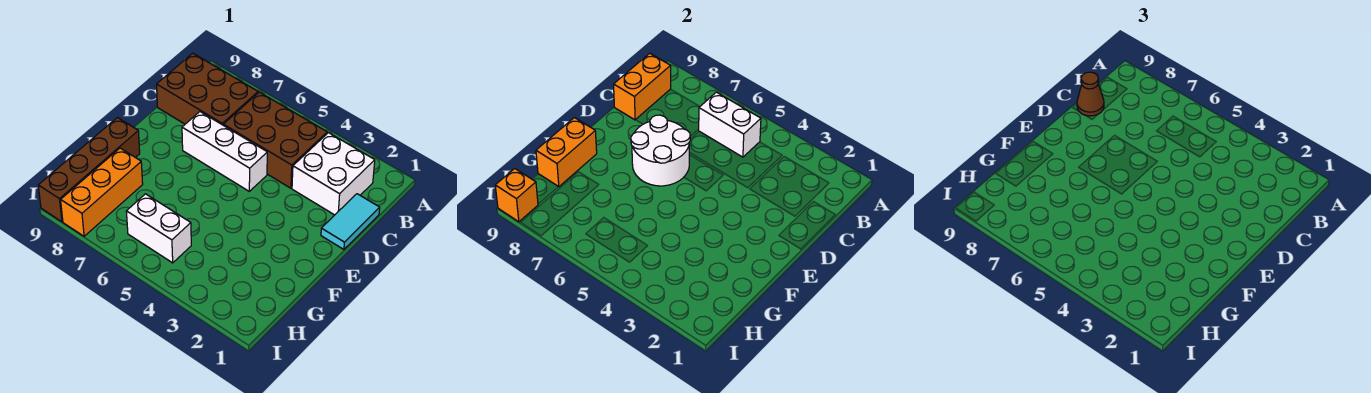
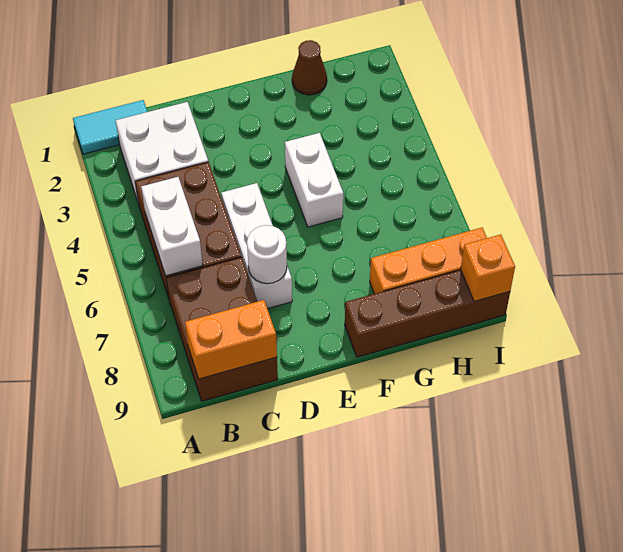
cyan 1x2 tile [321,194,380,249] -> cyan 1x2 tile moved to [73,100,147,154]
brown 1x1 cone [1077,72,1104,116] -> brown 1x1 cone moved to [292,40,327,95]
white 2x2 round brick [631,115,690,186] -> white 1x1 round brick [247,225,287,284]
orange 1x2 brick [536,118,597,187] -> none
white 1x2 brick [126,194,191,263] -> white 1x2 brick moved to [285,133,343,227]

